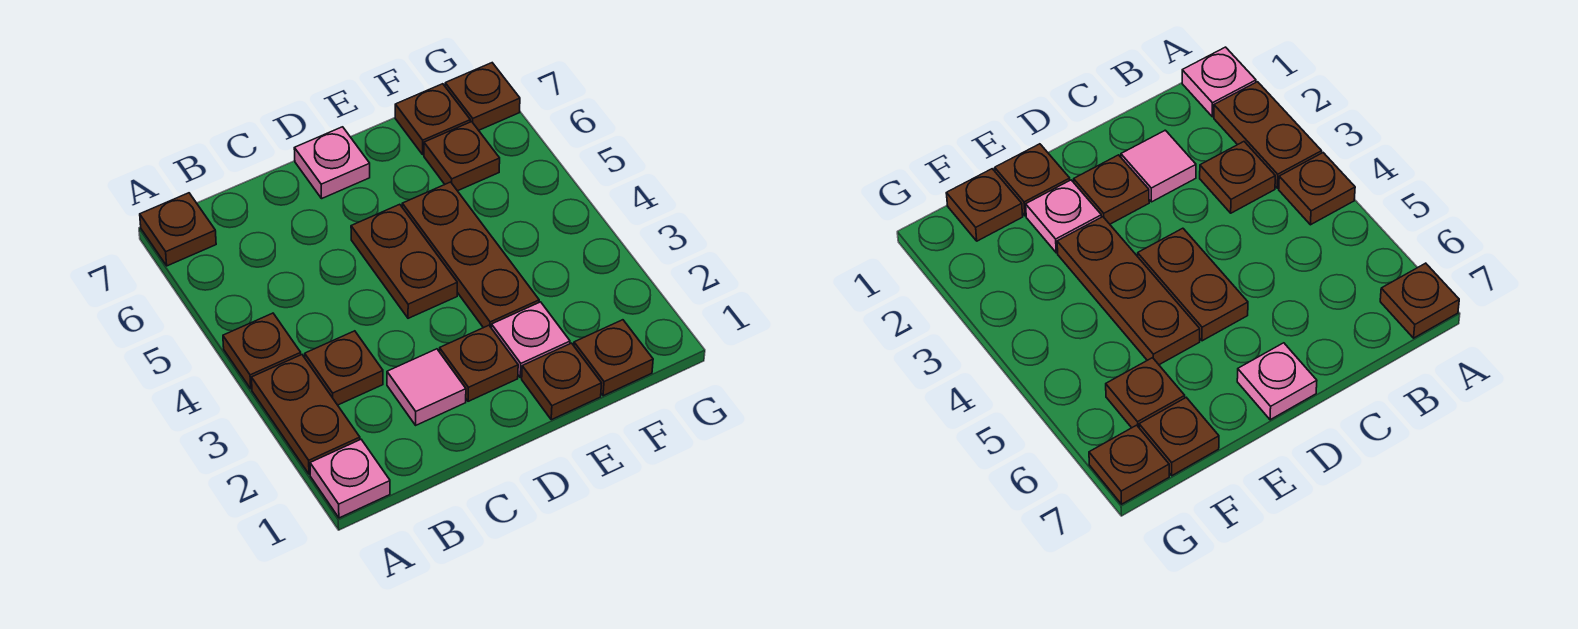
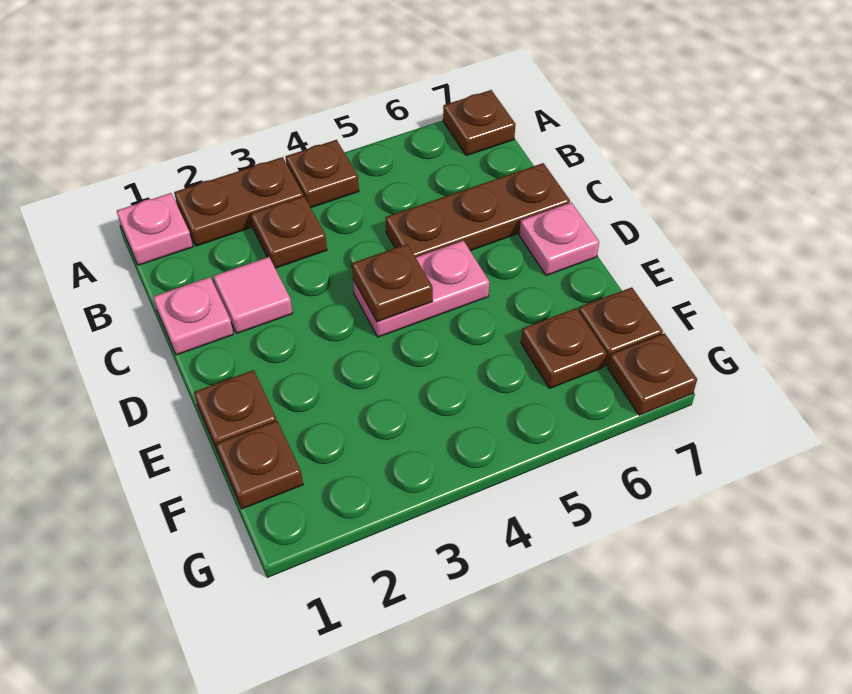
brown 1x1 plate [439,325,518,401] -> brown 1x1 plate moved to [352,244,433,322]
brown 1x2 plate [351,204,457,318] -> pink 1x2 plate [353,241,489,337]
pink 1x1 plate [491,302,570,378] -> pink 1x1 plate moved to [153,277,233,355]
brown 1x3 plate [402,182,539,328] -> brown 1x3 plate moved to [385,163,570,257]

